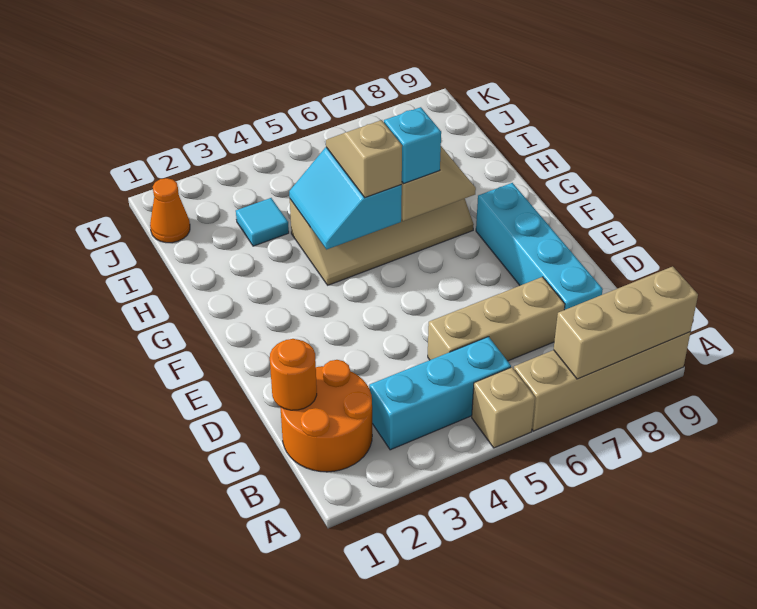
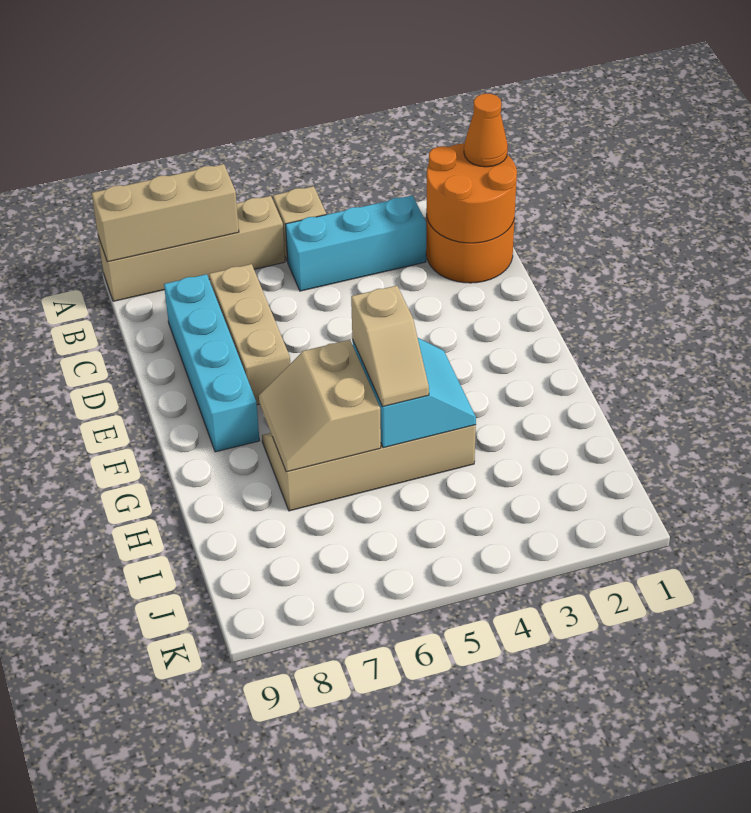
orange 1x1 round brick [270,339,317,410] -> orange 2x2 round brick [426,143,517,243]
tan 1x3 brick [428,277,565,361] -> tan 1x3 brick turned to [209,264,290,405]
cyan 1x1 brick [384,107,441,184] -> none
cyan 1x1 tile [236,198,289,246] -> none
orange 1x1 cone [150,178,190,243] -> orange 1x1 cone moved to [464,94,508,167]

